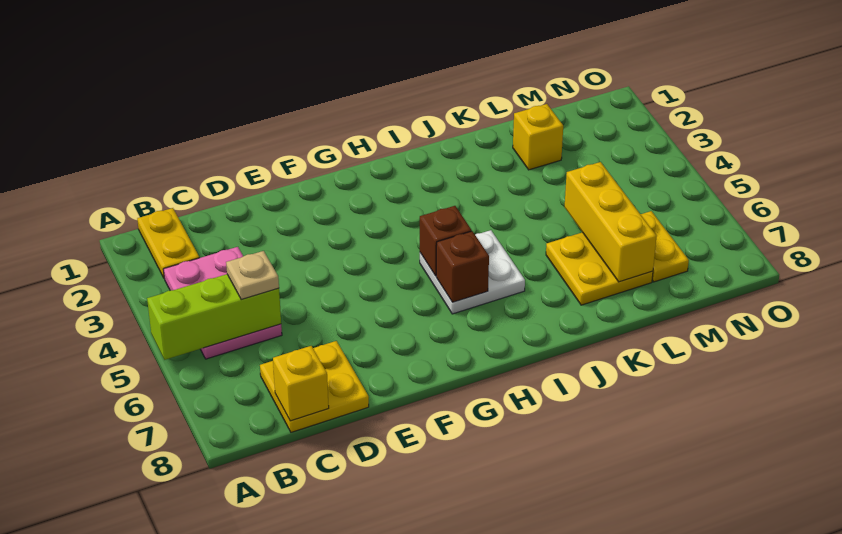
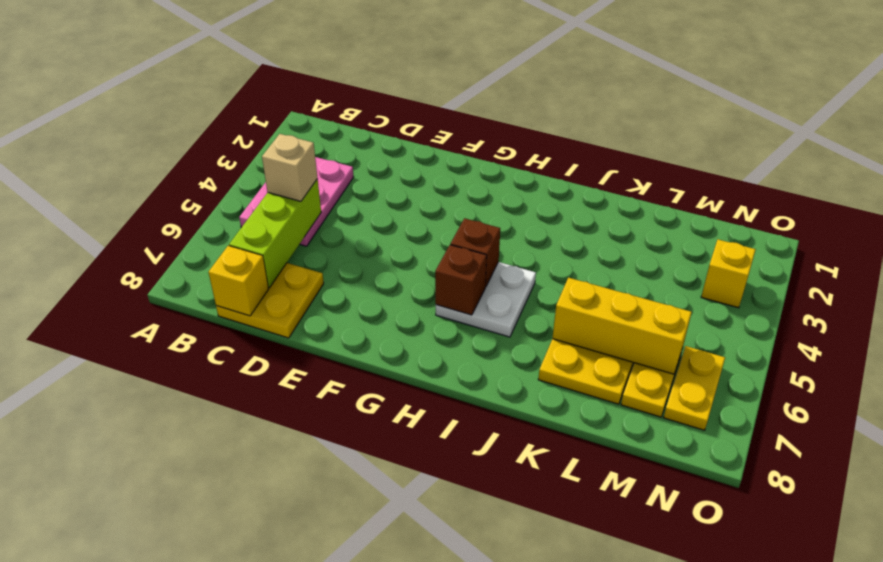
lime 1x3 brick [147,274,281,360] -> lime 1x3 brick turned to [229,179,321,288]
yellow 1x2 plate [137,208,199,278] -> yellow 1x2 plate moved to [664,346,725,430]
tan 1x1 plate [226,251,279,300] -> tan 1x1 brick [262,134,317,201]
yellow 1x1 brick [513,104,563,170] -> yellow 1x1 brick moved to [701,239,756,308]
yellow 1x3 brick [565,162,657,282] -> yellow 1x3 brick turned to [552,278,692,374]

